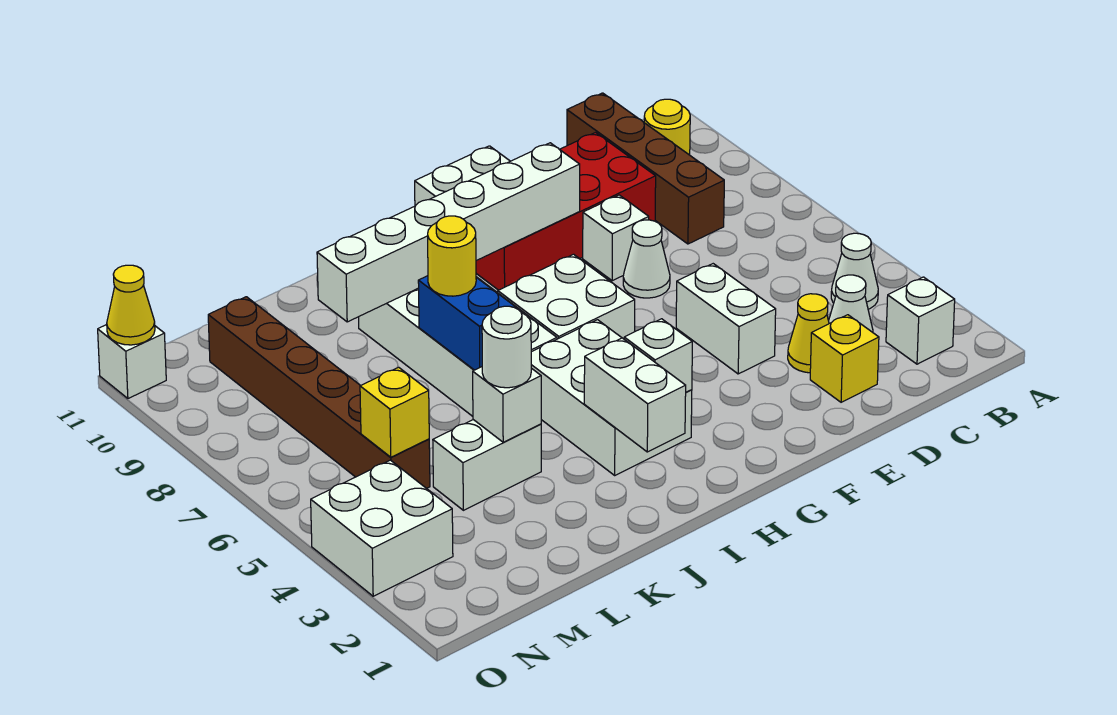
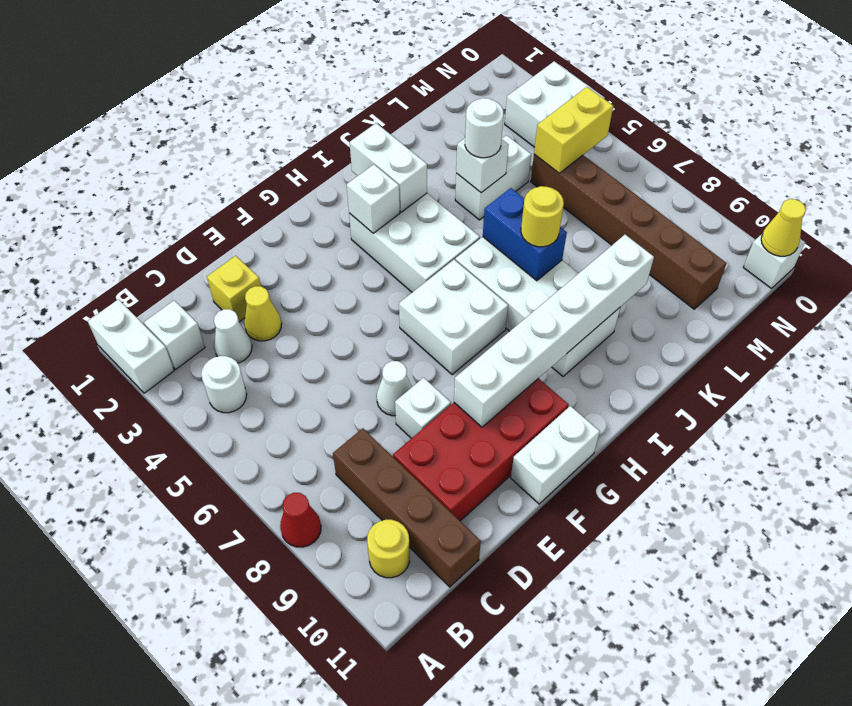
none -> red 1x1 cone [280,493,321,547]
white 1x1 cone [831,233,878,309] -> white 1x1 round brick [201,356,247,413]
white 1x2 brick [676,264,776,374] -> white 1x2 brick moved to [88,299,174,393]
yellow 1x1 brick [360,367,429,457] -> yellow 1x2 brick [534,87,613,173]

